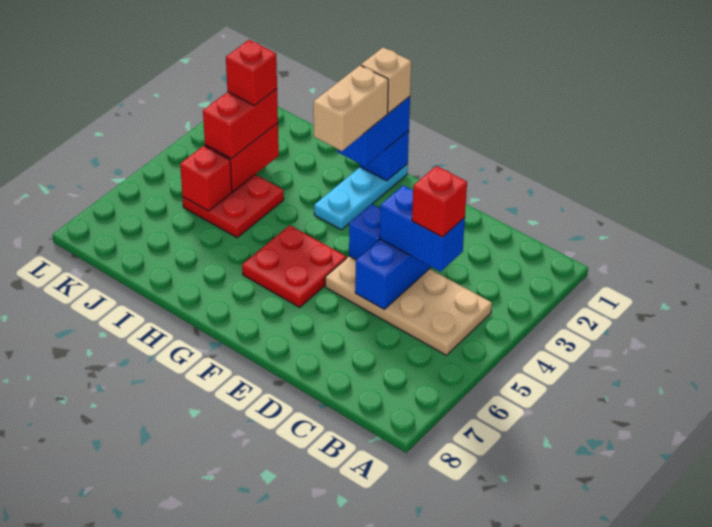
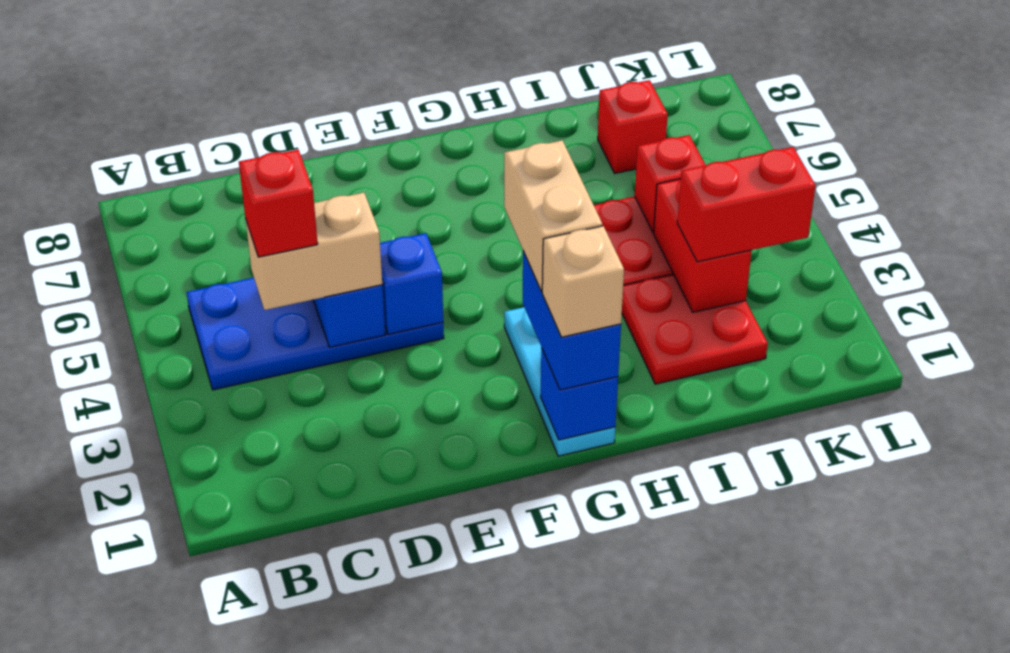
tan 2x4 plate [325,256,492,355] -> blue 2x4 plate [186,278,444,390]
blue 1x2 brick [380,185,465,272] -> tan 1x2 brick [245,193,382,310]
red 2x2 plate [242,225,346,307] -> red 2x2 plate moved to [622,274,768,384]
red 1x2 brick [203,89,278,159] -> red 1x2 brick turned to [677,147,816,262]
red 1x1 brick [226,40,277,106] -> red 1x1 brick moved to [598,80,668,173]

